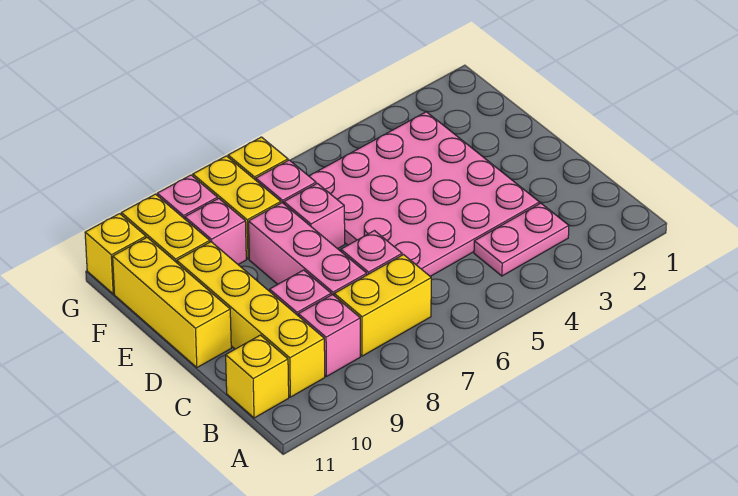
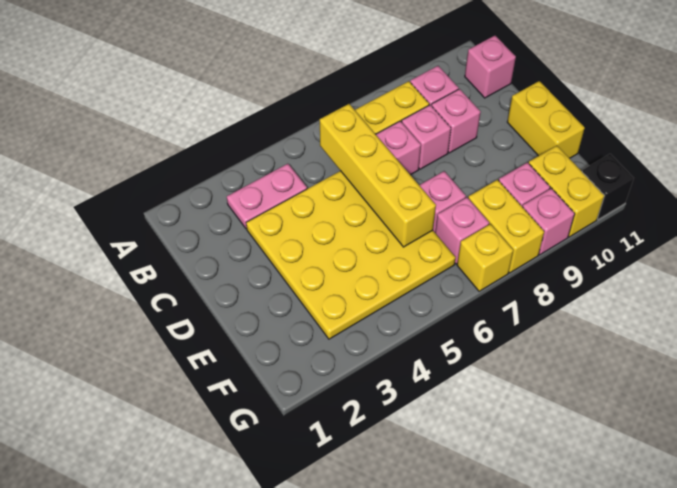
yellow 1x4 brick [177,242,325,397] -> yellow 1x4 brick moved to [320,104,436,247]
yellow 1x1 brick [226,335,289,418] -> pink 1x1 brick [465,36,516,98]
pink 4x4 plate [309,112,539,276] -> yellow 4x4 plate [246,171,456,339]
pink 1x3 brick [249,203,367,295] -> pink 1x1 brick [402,105,451,169]
yellow 1x3 brick [113,238,231,368] -> yellow 1x2 brick [507,81,585,158]
yellow 1x1 brick [85,214,146,294] -> black 1x1 brick [582,154,634,219]

